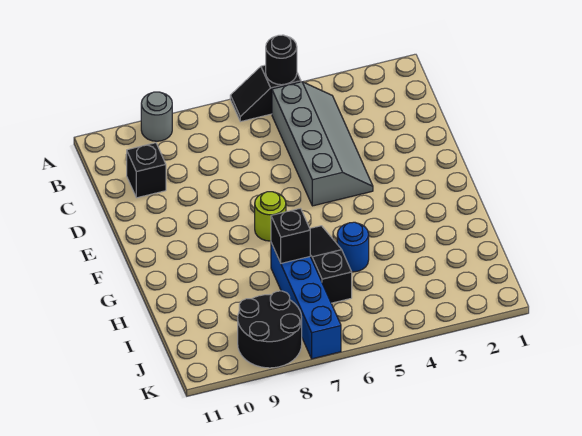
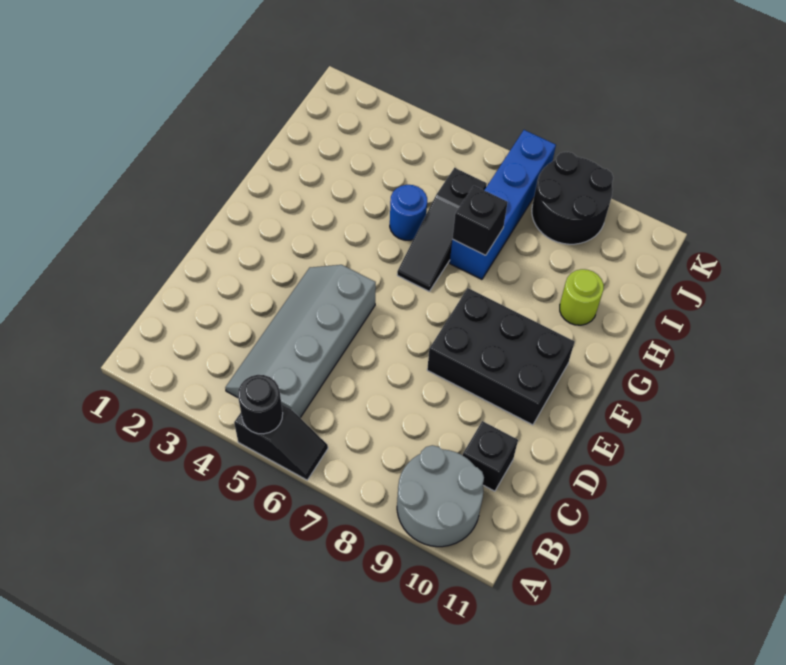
grey 1x1 round brick [141,92,172,141] -> grey 2x2 round brick [397,445,484,547]
none -> black 2x3 brick [427,288,575,425]
lime 1x1 round brick [255,192,286,241] -> lime 1x1 round brick moved to [560,269,604,325]

